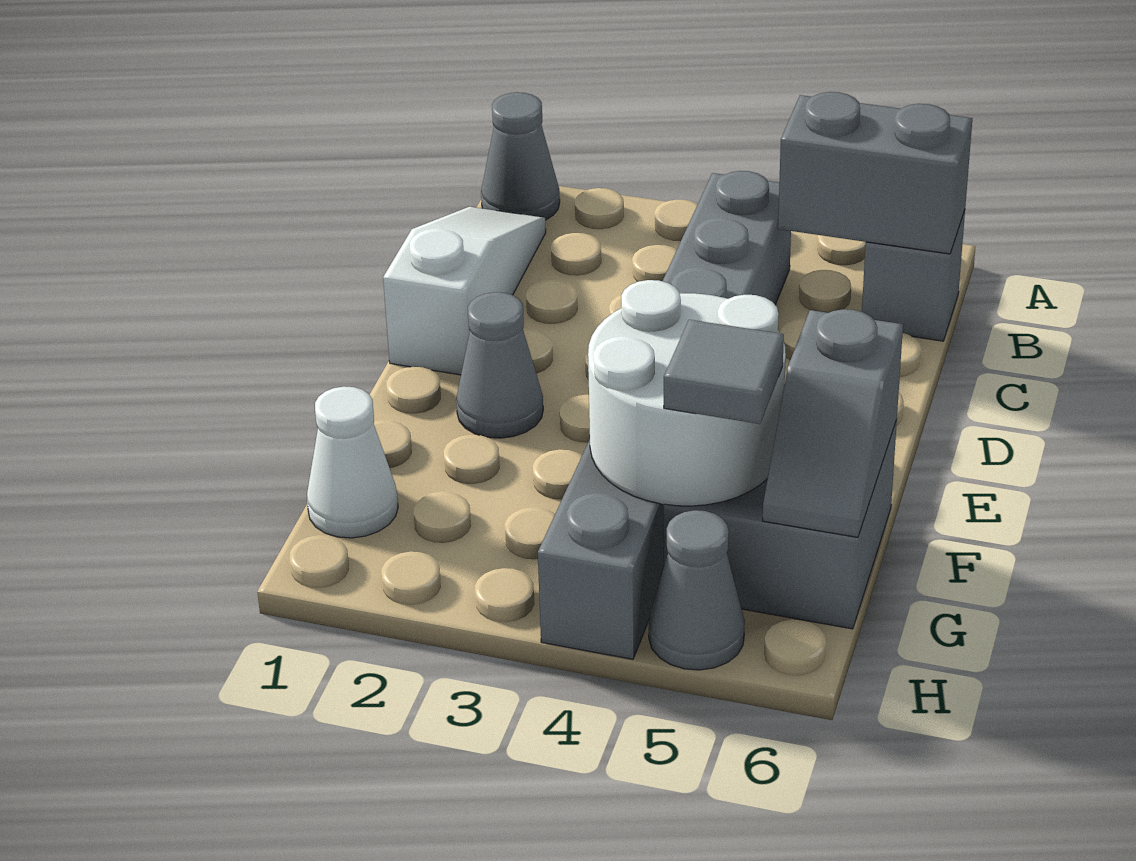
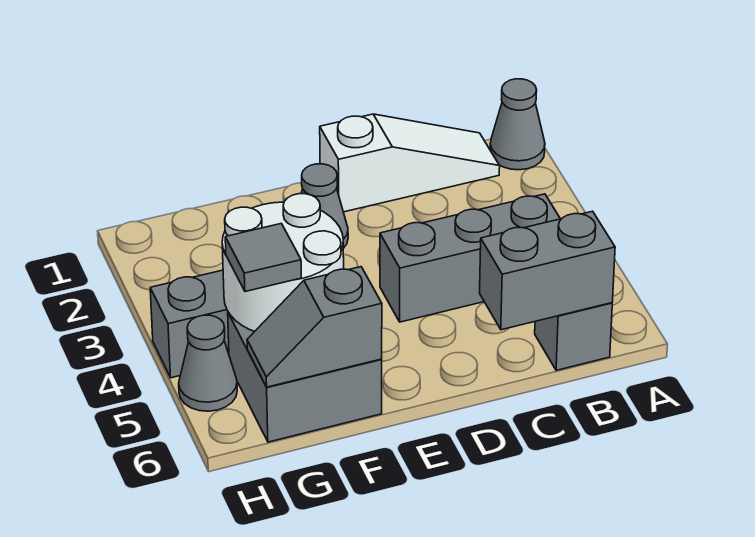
grey 1x2 brick [778,92,972,254] -> grey 1x2 brick turned to [480,211,615,330]
white 1x1 cone [307,386,398,538] -> none

